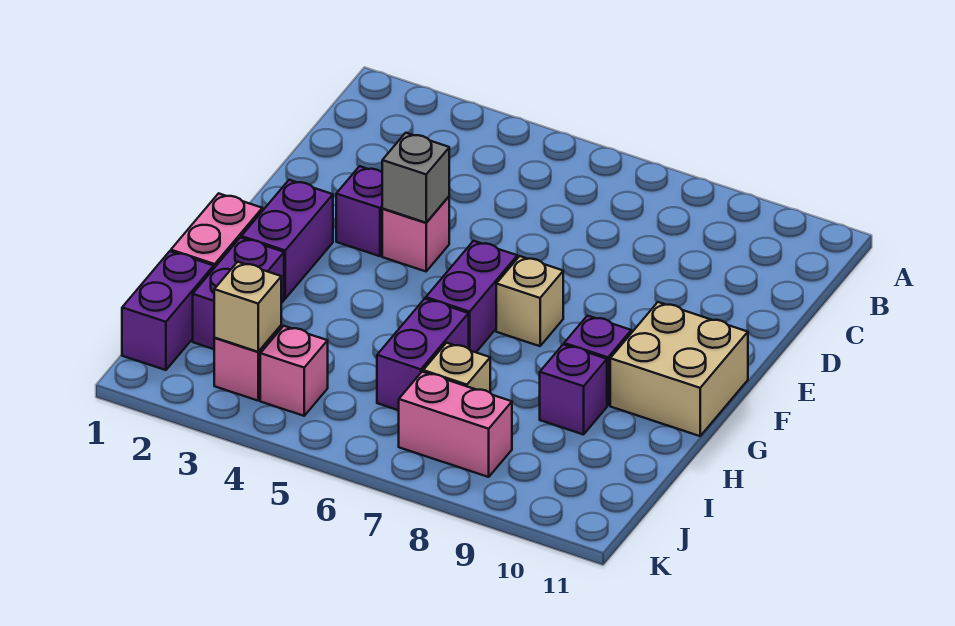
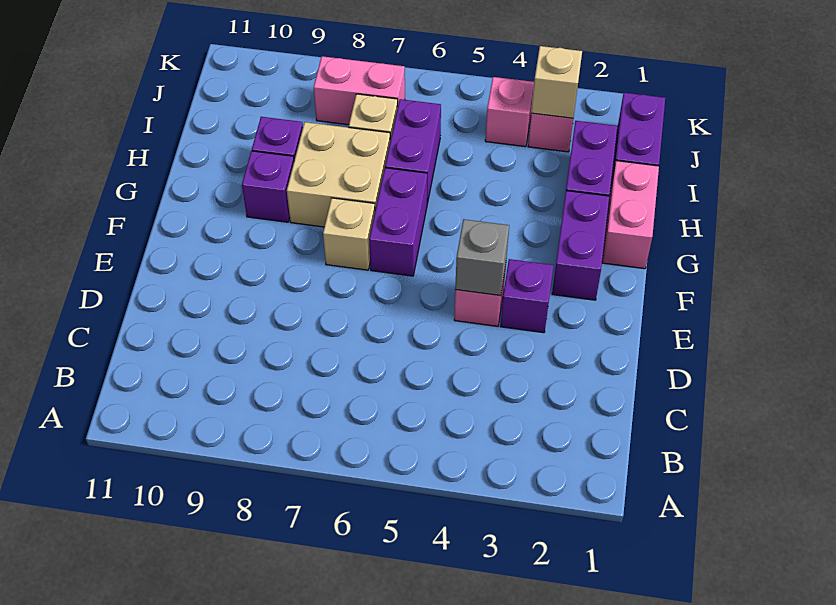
tan 2x2 brick [610,302,748,436] -> tan 2x2 brick moved to [287,122,390,227]

